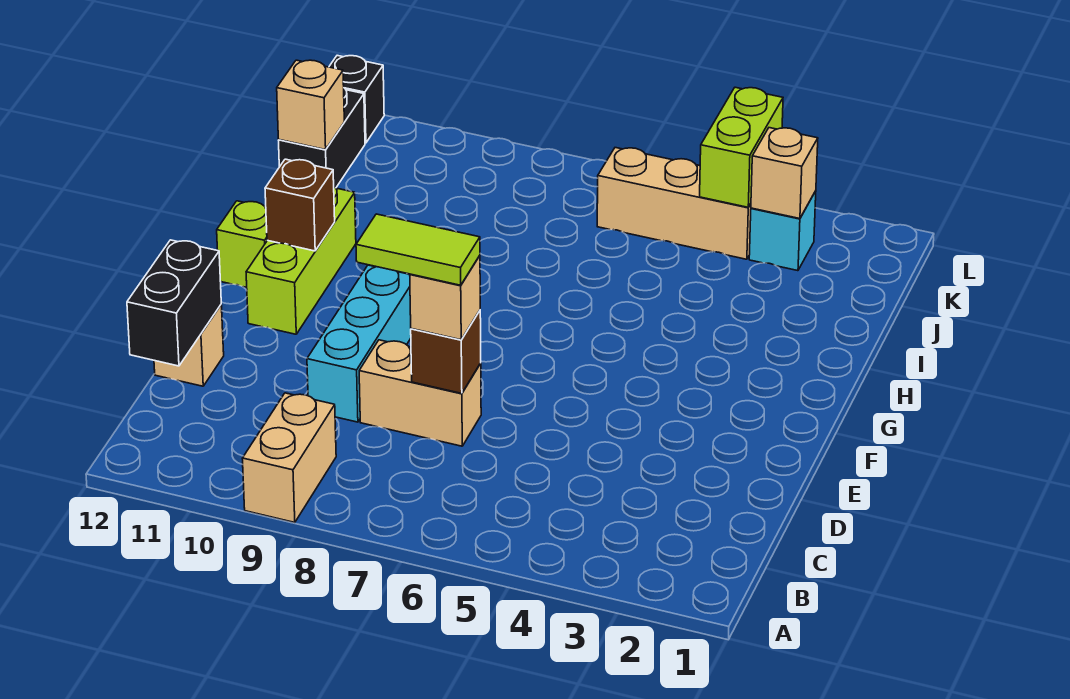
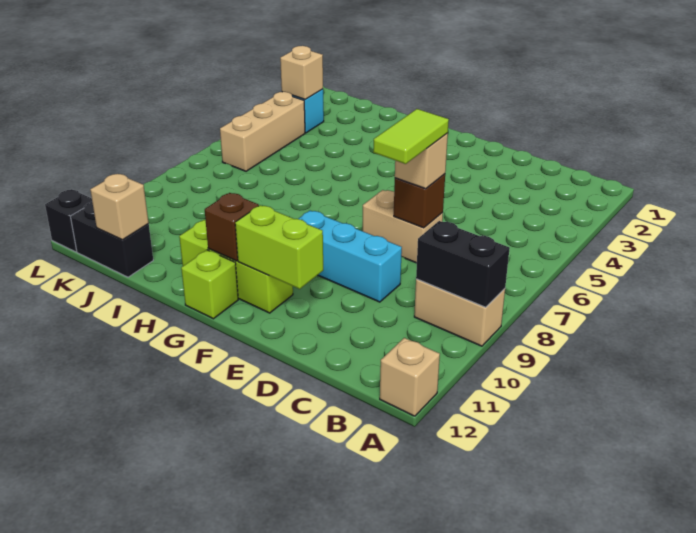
black 1x2 brick [127,240,221,366] -> black 1x2 brick moved to [416,221,510,307]
tan 1x2 brick [359,340,481,446] -> tan 1x2 brick turned to [363,190,443,263]
tan 1x1 brick [154,305,224,386] -> tan 1x1 brick moved to [380,338,440,416]
lime 1x2 brick [700,87,783,207] -> lime 1x2 brick moved to [235,205,323,289]

